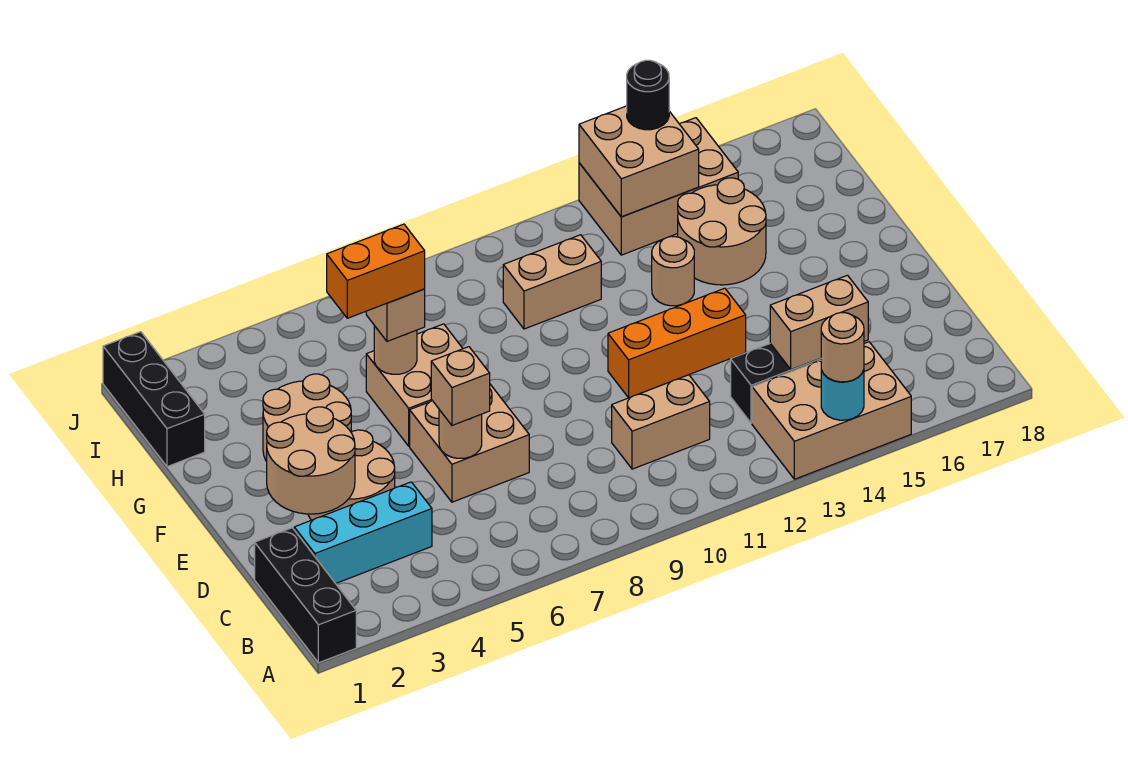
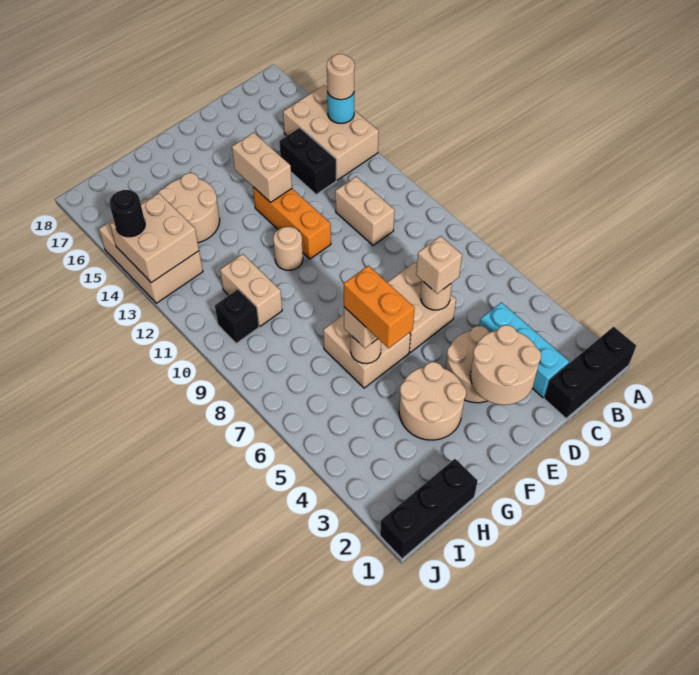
tan 1x2 brick [770,275,868,369] -> tan 1x2 brick moved to [232,133,292,203]
tan 1x1 round brick [652,236,694,306] -> tan 1x1 round brick moved to [273,227,303,270]
none -> black 1x1 brick [215,289,259,344]

